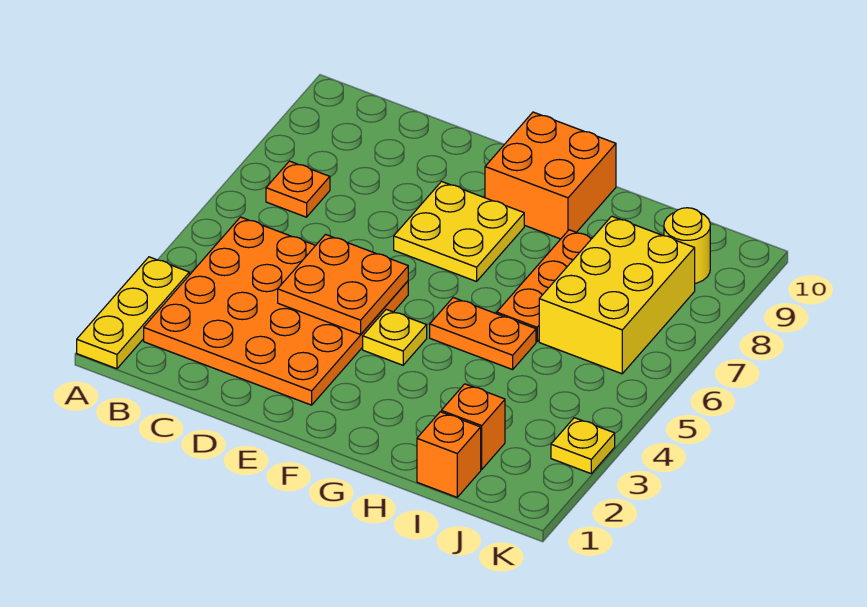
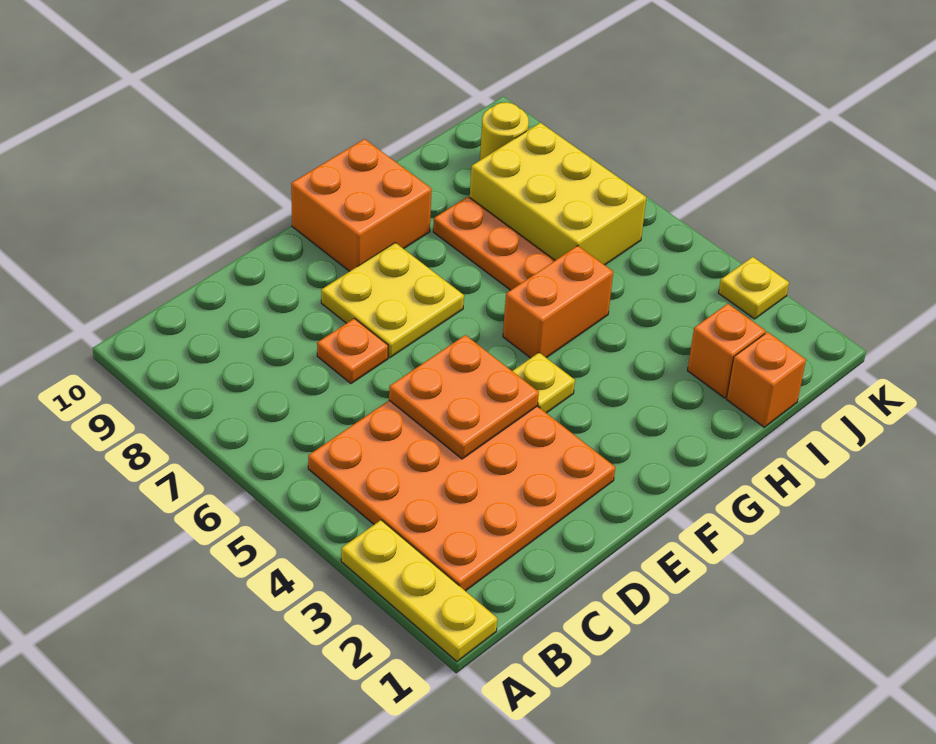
orange 1x1 plate [266,161,330,217] -> orange 1x1 plate moved to [317,318,388,383]
orange 1x2 plate [430,298,536,370] -> orange 1x2 brick [503,246,613,358]

